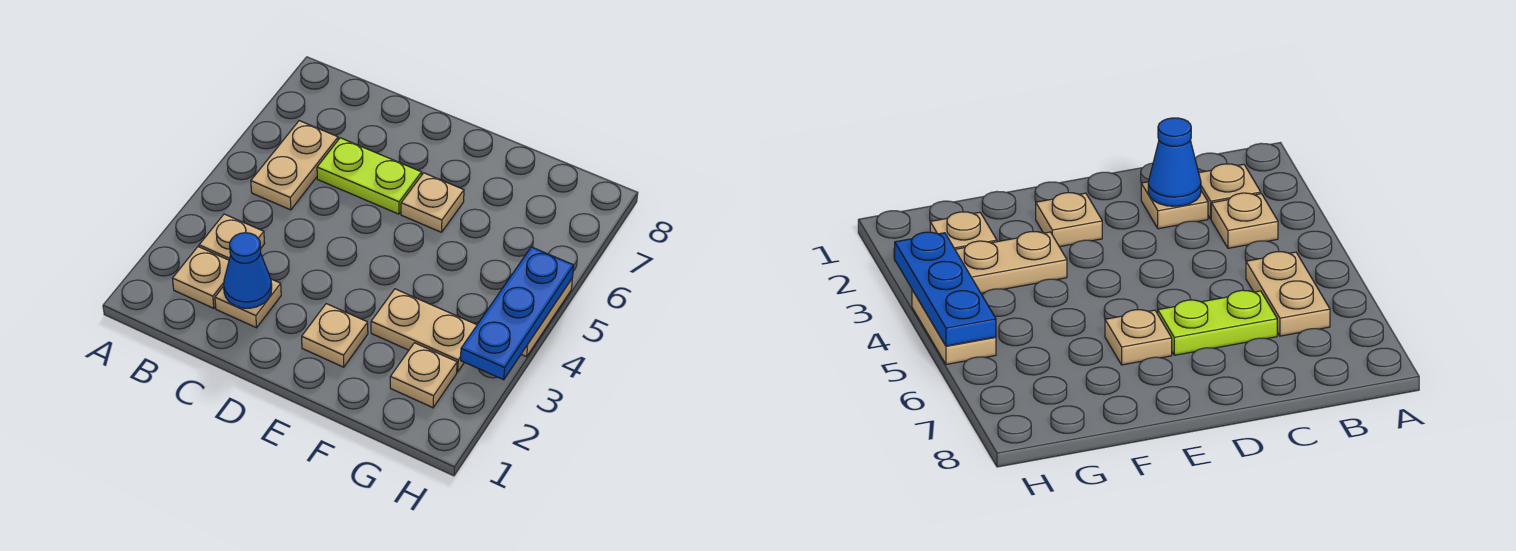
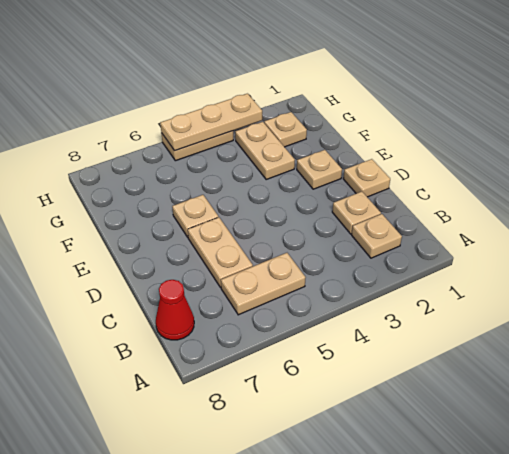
tan 1x1 plate [199,214,265,260] -> tan 1x1 plate moved to [343,159,390,197]
none -> red 1x1 cone [156,280,194,340]
blue 1x1 cone [224,233,272,308] -> none
lime 1x2 plate [317,138,422,214] -> tan 1x2 plate [188,217,253,288]
blue 1x3 plate [461,247,574,380] -> tan 1x3 plate [160,94,262,151]

